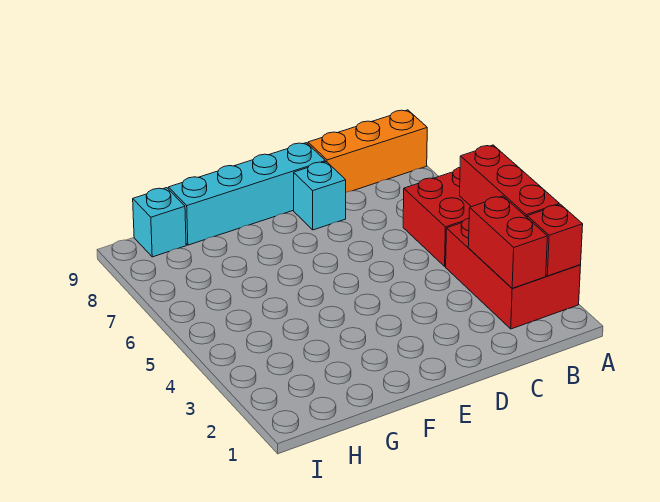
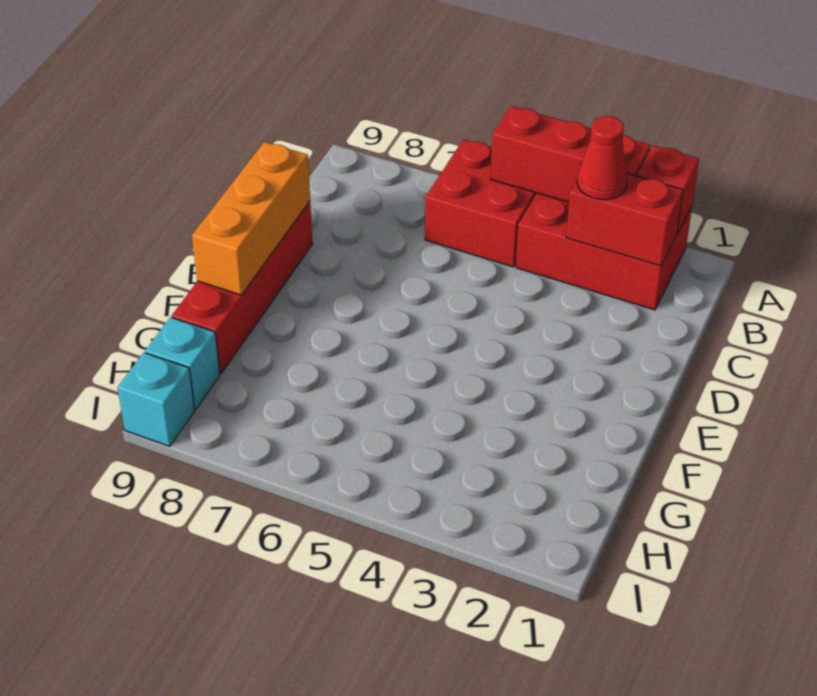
orange 1x3 brick [308,110,427,192] -> orange 1x3 brick moved to [192,142,310,295]
none -> red 1x1 cone [577,116,628,200]
cyan 1x1 brick [294,162,346,230] -> cyan 1x1 brick moved to [117,353,195,446]
cyan 1x4 brick [168,143,325,245] -> red 1x4 brick [172,201,313,373]

